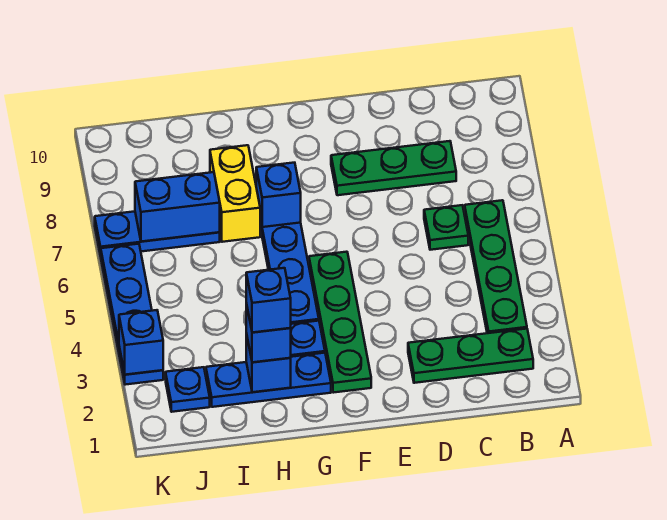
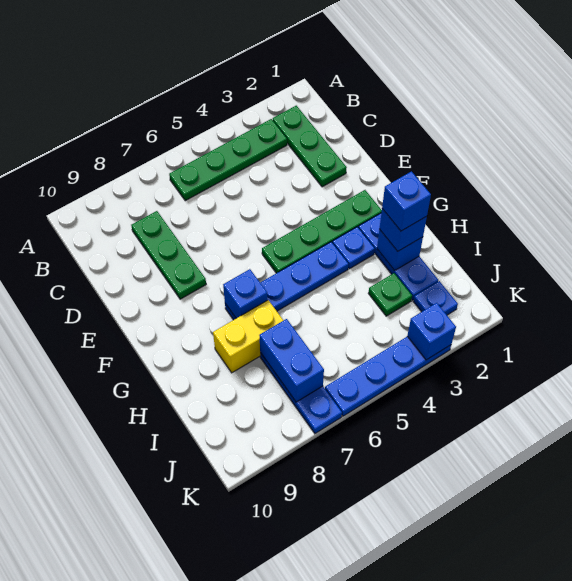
green 1x1 plate [424,205,468,250] -> green 1x1 plate moved to [368,273,412,316]

